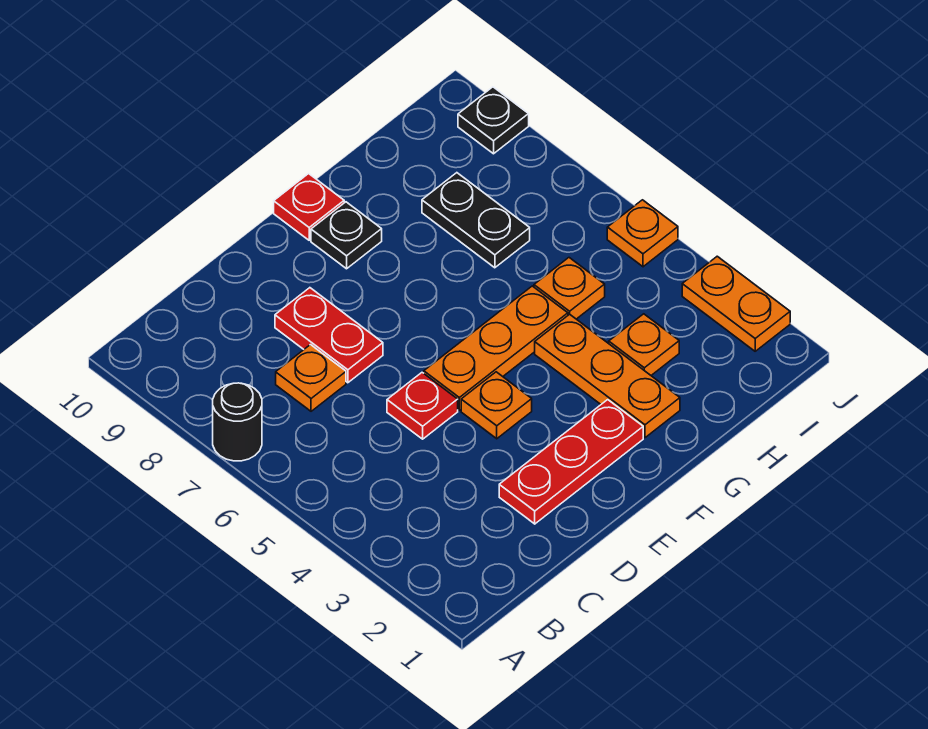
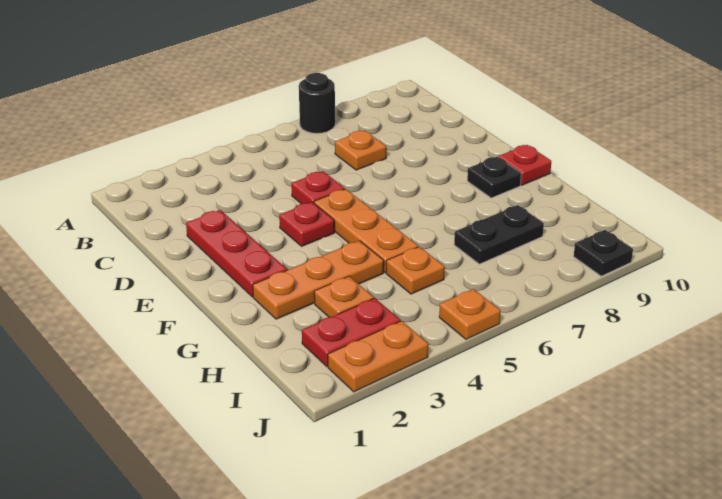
red 1x2 plate [275,288,383,383] -> red 1x2 plate moved to [302,298,400,366]
orange 1x1 plate [461,372,532,439] -> red 1x1 plate [279,202,335,246]

